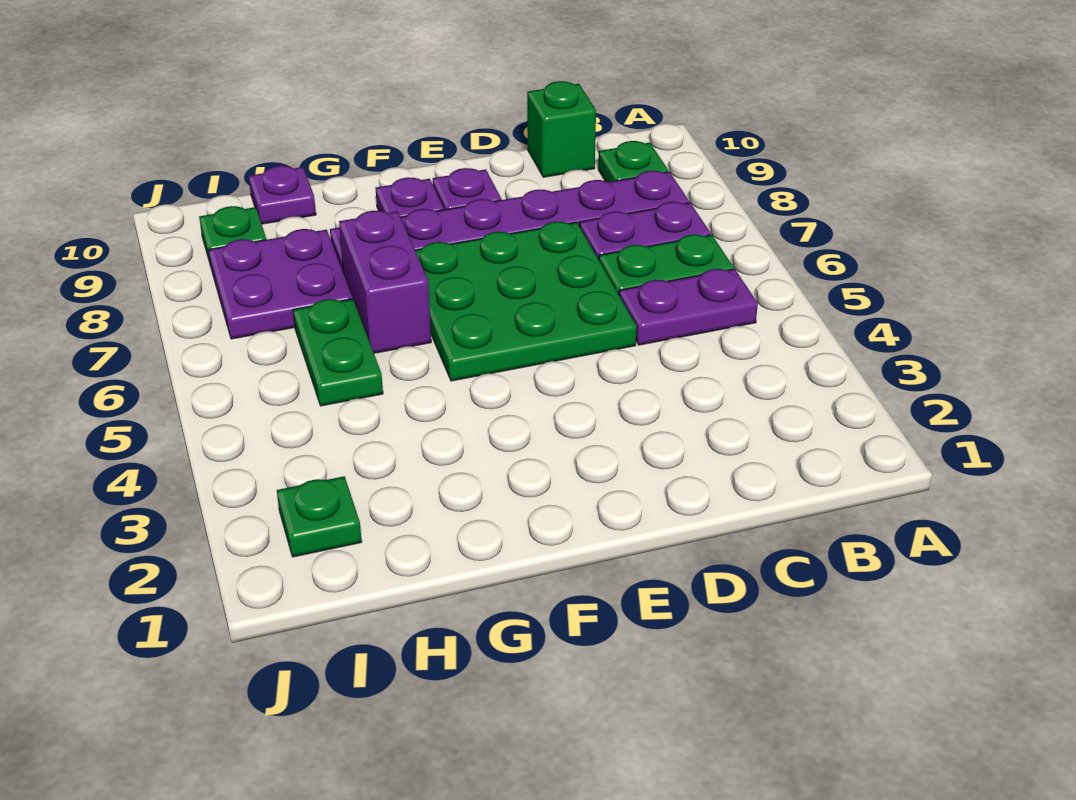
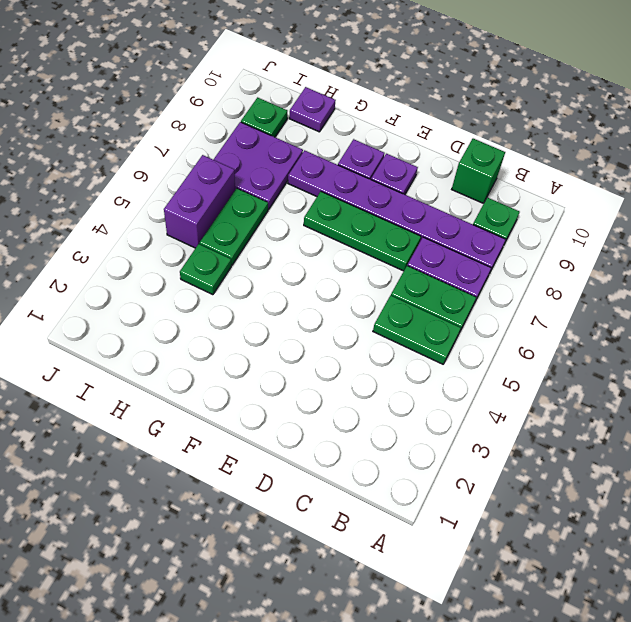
purple 1x2 plate [619,269,758,345] -> green 1x2 plate [373,295,461,364]
green 3x3 plate [415,222,637,381] -> green 1x3 plate [304,192,421,271]
purple 1x2 brick [339,211,431,353] -> purple 1x2 brick moved to [164,155,235,248]
green 1x1 plate [277,476,362,557] -> green 1x1 plate moved to [180,244,231,295]

